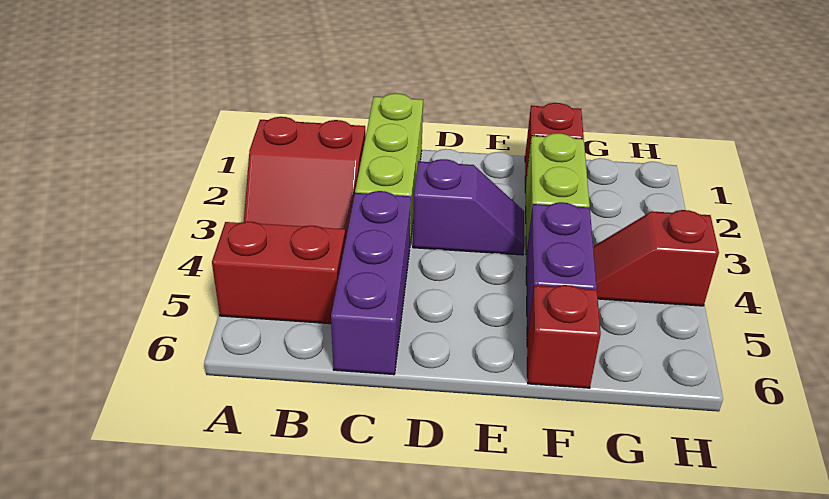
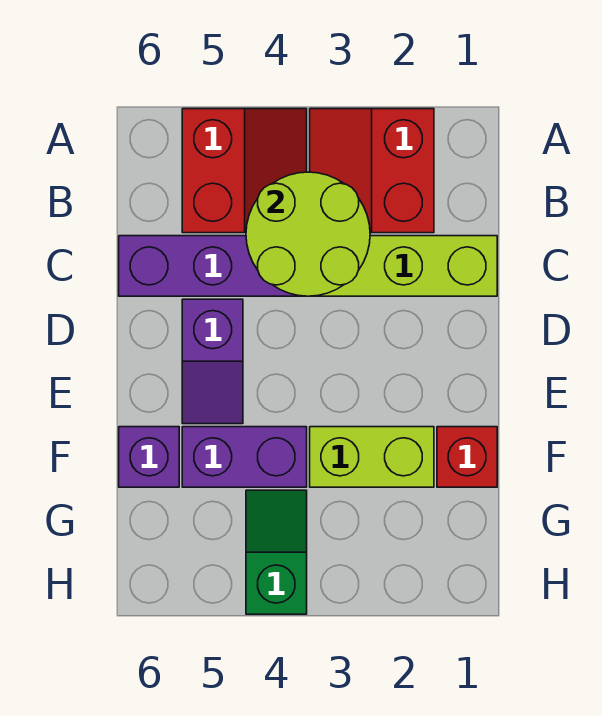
none -> lime 2x2 round brick [246,172,370,296]
purple 1x2 slope [413,159,525,255] -> purple 1x2 slope moved to [182,299,243,424]
red 1x1 brick [527,285,601,388] -> purple 1x1 brick [119,427,179,487]
red 1x2 slope [593,210,719,306] -> green 1x2 slope [246,490,307,614]

